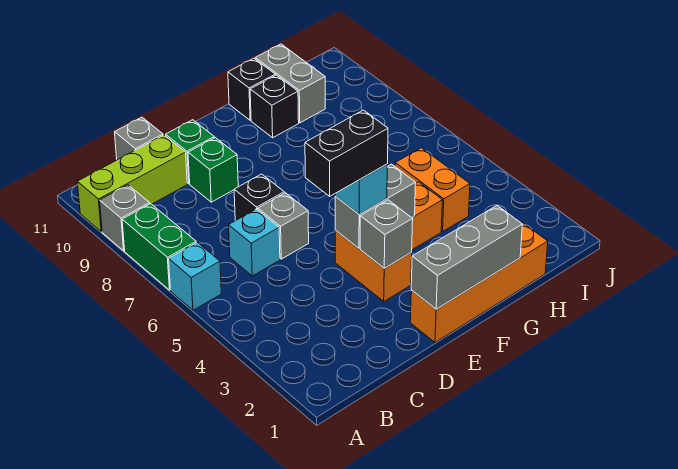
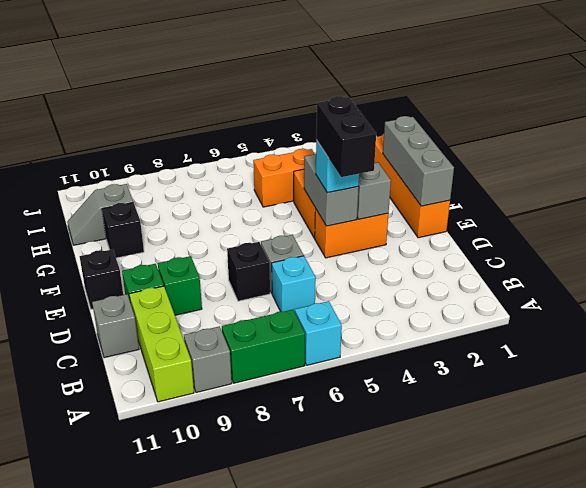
black 1x1 brick [228,58,275,120] -> black 1x1 brick moved to [80,249,123,309]
grey 1x2 brick [255,44,325,123] -> grey 1x2 slope [67,184,133,245]

